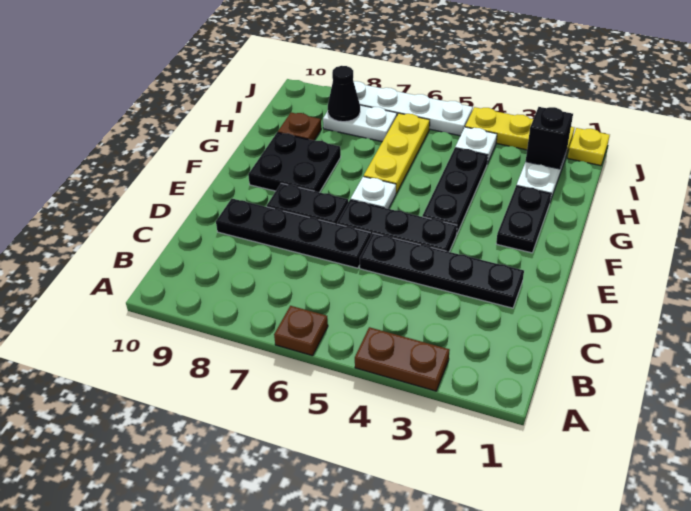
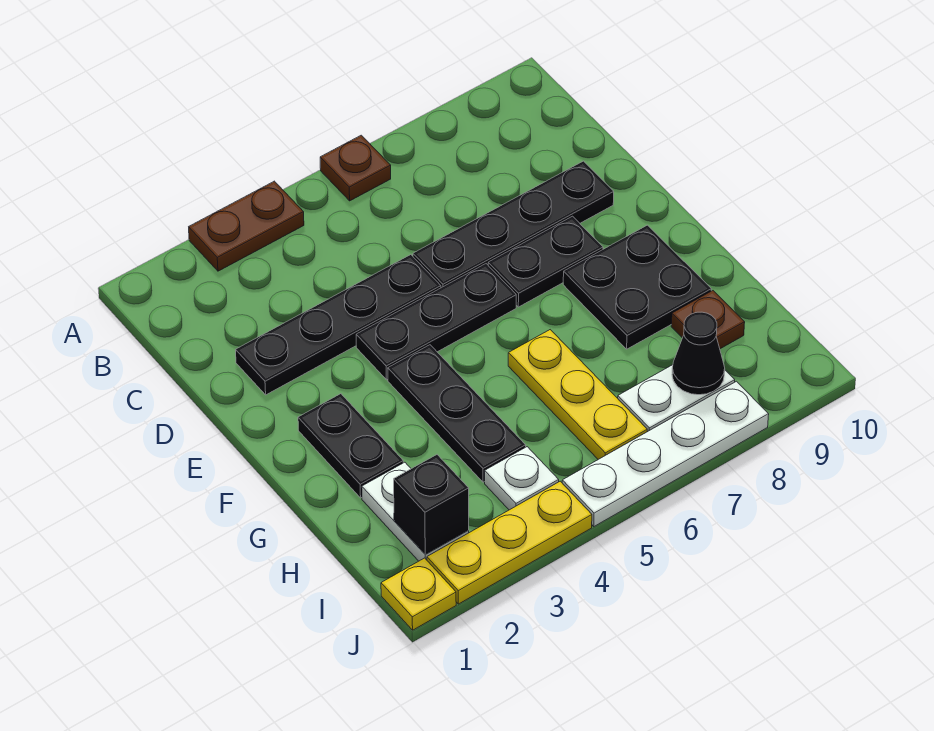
white 1x1 plate [351,176,396,209] -> none

